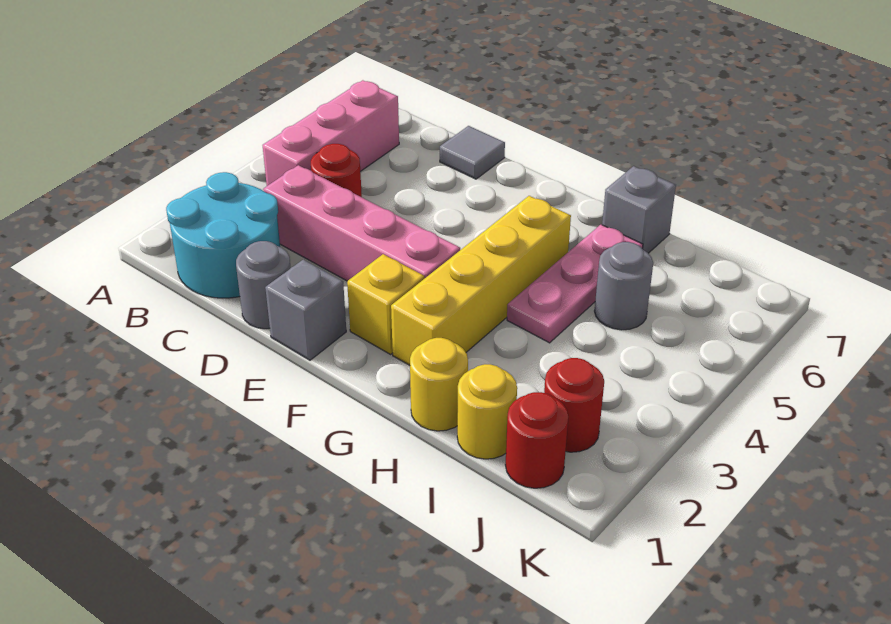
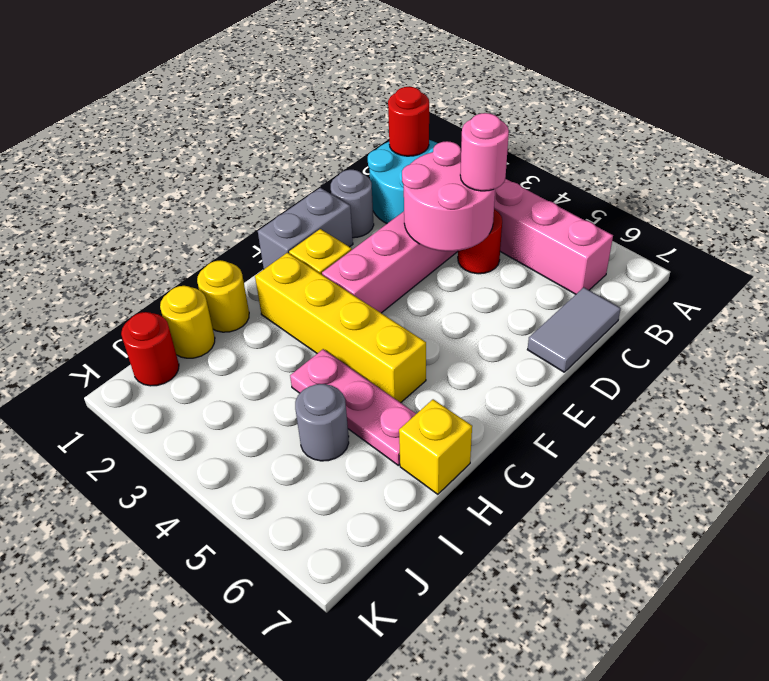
none -> pink 2x2 round brick [402,141,495,251]
none -> pink 1x1 round brick [460,113,509,191]
grey 1x1 tile [440,126,505,179] -> grey 1x2 tile [527,288,621,372]
grey 1x1 brick [265,260,346,360] -> grey 1x2 brick [258,188,353,269]
grey 1x1 brick [602,166,676,253] -> yellow 1x1 brick [399,399,472,494]
red 1x1 round brick [544,358,604,452] -> red 1x1 round brick moved to [388,87,429,156]

